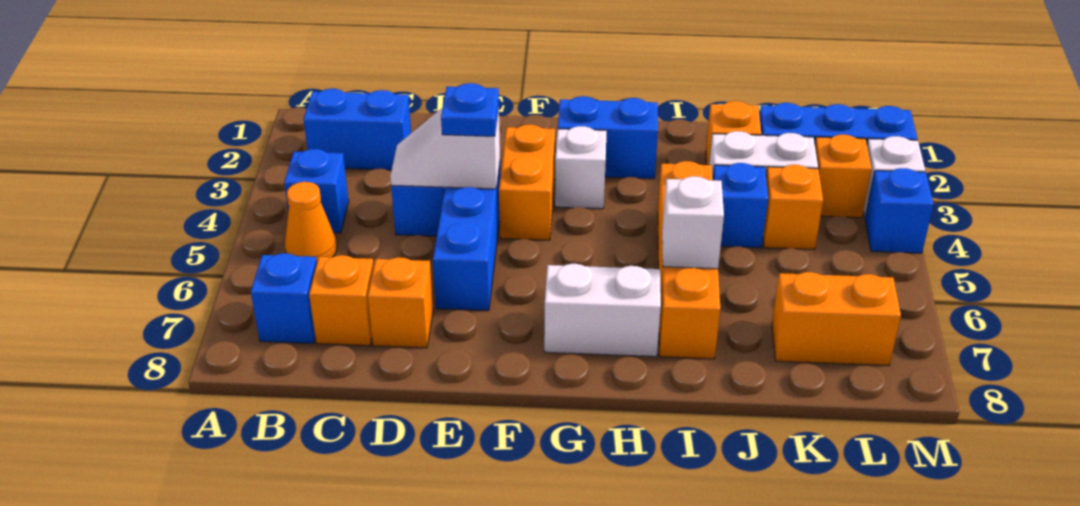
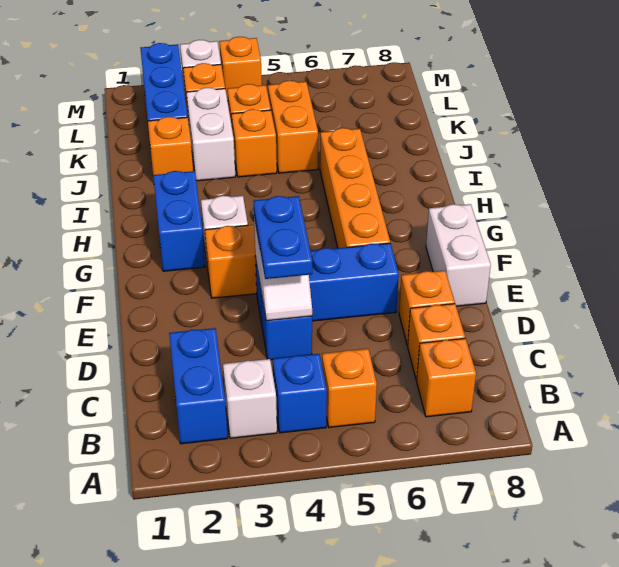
orange 1x1 cone [285,182,337,261] -> orange 1x1 brick [322,349,377,427]
blue 1x1 brick [251,253,317,343] -> orange 1x1 brick [417,338,476,417]
blue 1x1 plate [441,83,499,136] -> blue 1x2 plate [253,196,312,279]
white 1x2 brick [544,264,661,357] -> white 1x2 brick moved to [426,204,491,306]
orange 1x4 brick [658,161,720,359] -> orange 1x4 brick turned to [320,128,390,248]
white 1x1 brick [662,176,724,269] -> white 1x1 brick moved to [223,359,277,438]
blue 1x1 brick [713,163,768,248] -> orange 1x1 brick [232,109,277,177]
orange 1x2 brick [772,272,901,366] -> orange 1x2 brick moved to [268,81,318,173]
blue 1x1 brick [865,168,934,253] -> orange 1x1 brick [219,37,262,101]

